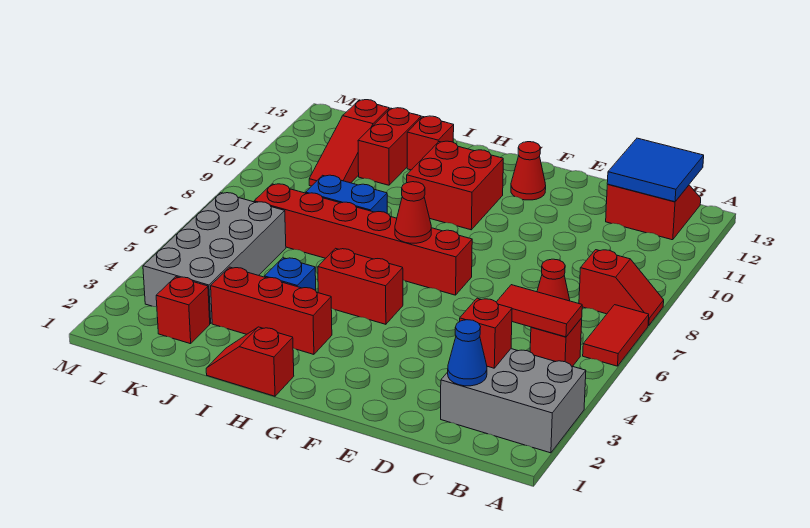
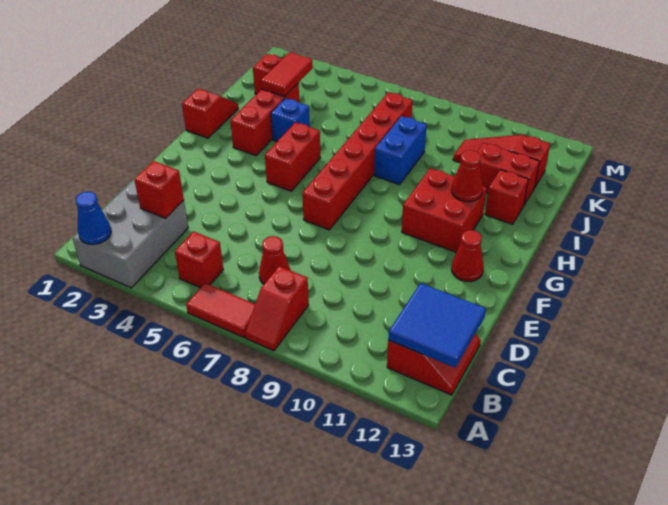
red 1x2 tile [497,285,582,337] -> red 1x2 tile moved to [261,52,313,97]
blue 1x1 cone [448,320,487,386] -> blue 1x1 cone moved to [76,192,111,244]
red 1x1 cone [395,182,431,243] -> red 1x1 cone moved to [451,150,483,202]
grey 2x4 brick [143,193,286,324] -> none

